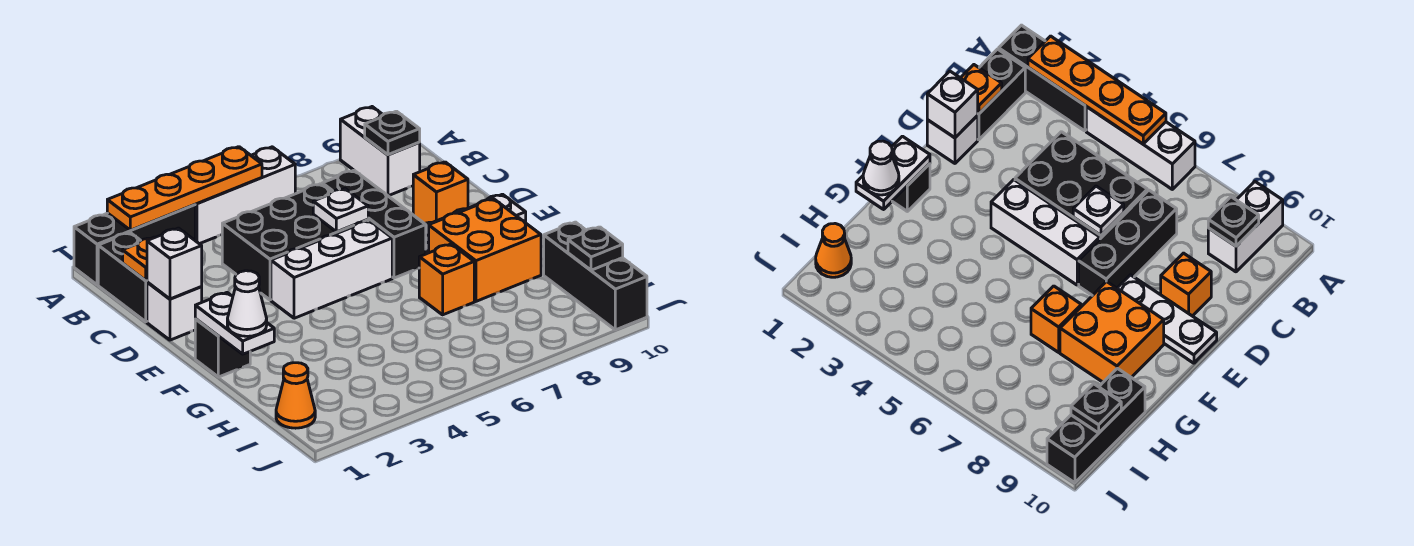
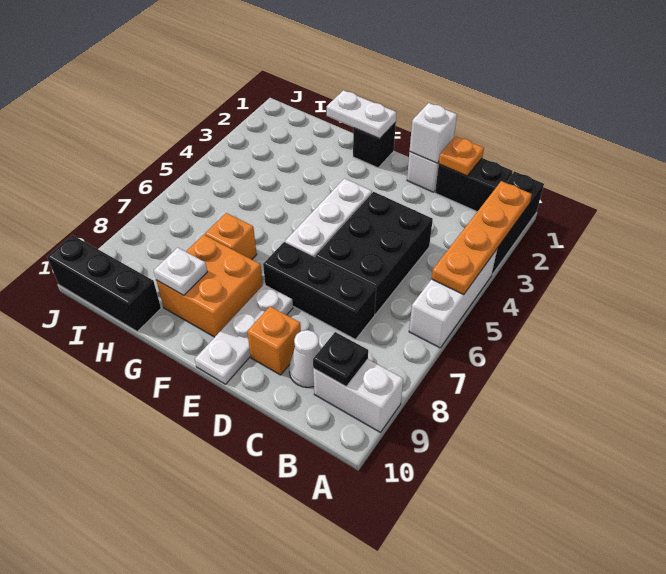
white 1x1 plate [313,189,368,232] -> white 1x1 plate moved to [154,248,207,295]
white 1x1 cone [227,271,267,336] -> white 1x1 cone moved to [289,330,320,387]
orange 1x1 cone [276,363,315,428] -> none
black 1x1 plate [568,227,623,270] -> none

